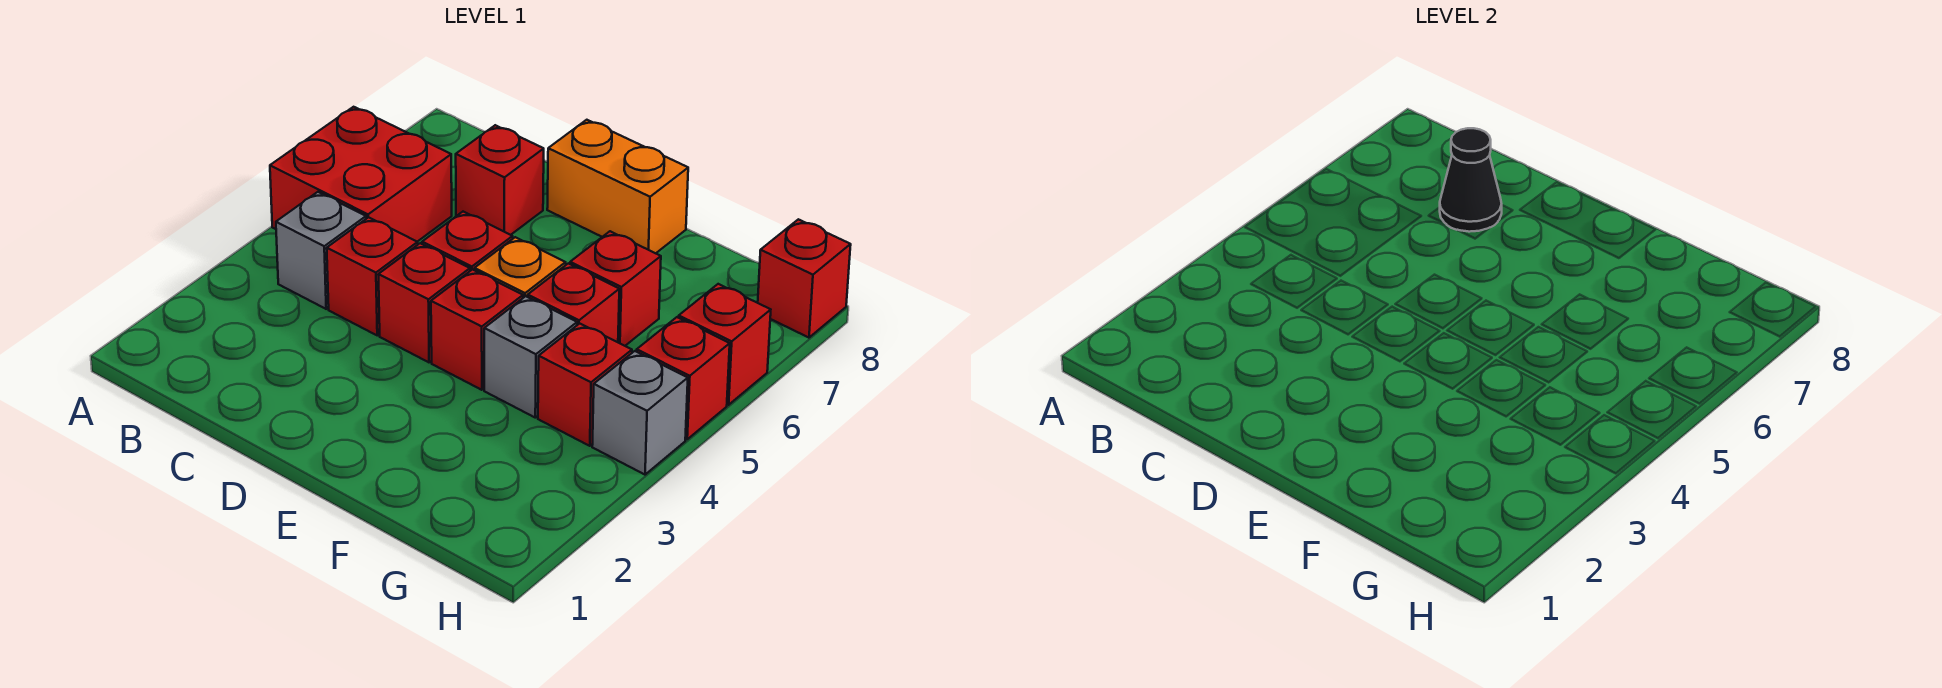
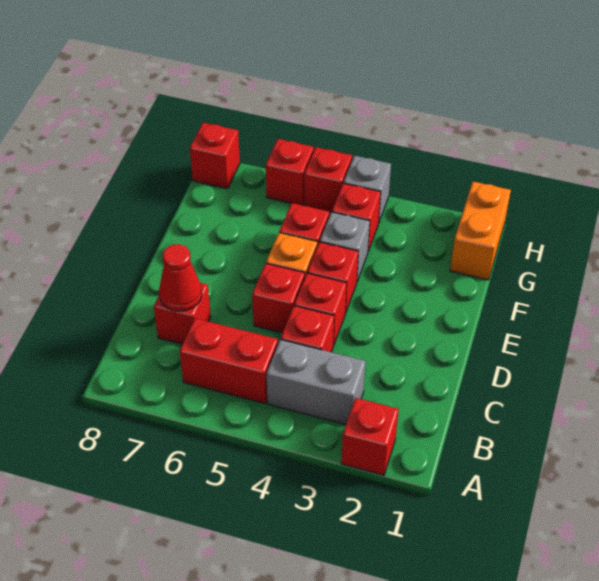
red 2x2 brick [270,107,452,242] -> red 1x2 brick [180,318,278,403]
grey 1x1 brick [276,192,366,309] -> grey 1x2 brick [266,339,366,425]
black 1x1 cone [1440,128,1502,232] -> red 1x1 cone [159,244,202,311]
orange 1x2 brick [547,120,688,253] -> orange 1x2 brick moved to [450,182,511,280]
red 1x1 brick [570,231,661,346] -> red 1x1 brick moved to [341,398,399,475]

